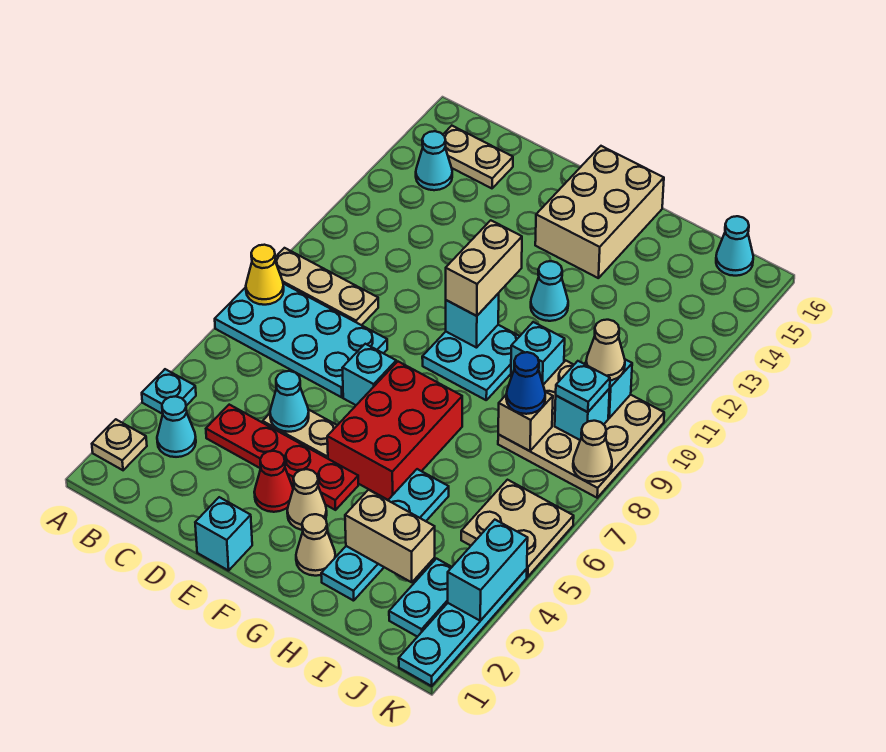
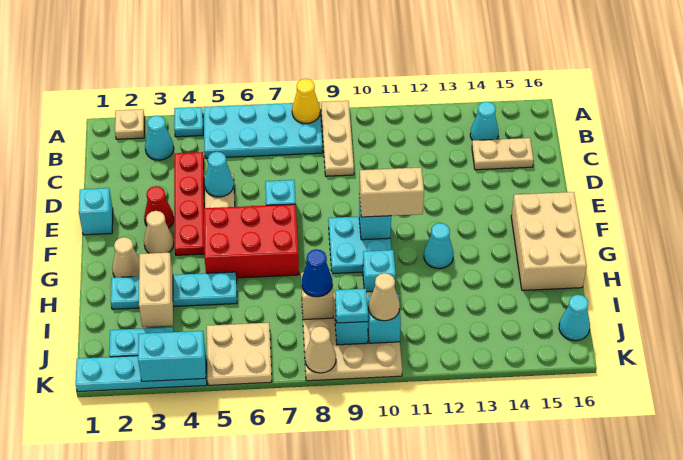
cyan 2x4 plate [215,284,387,397] -> cyan 2x4 plate turned to [204,102,322,158]
tan 1x2 plate [443,126,513,188] -> tan 1x2 plate turned to [472,138,534,170]
tan 2x3 brick [535,146,664,278] -> tan 2x3 brick turned to [511,192,587,290]

